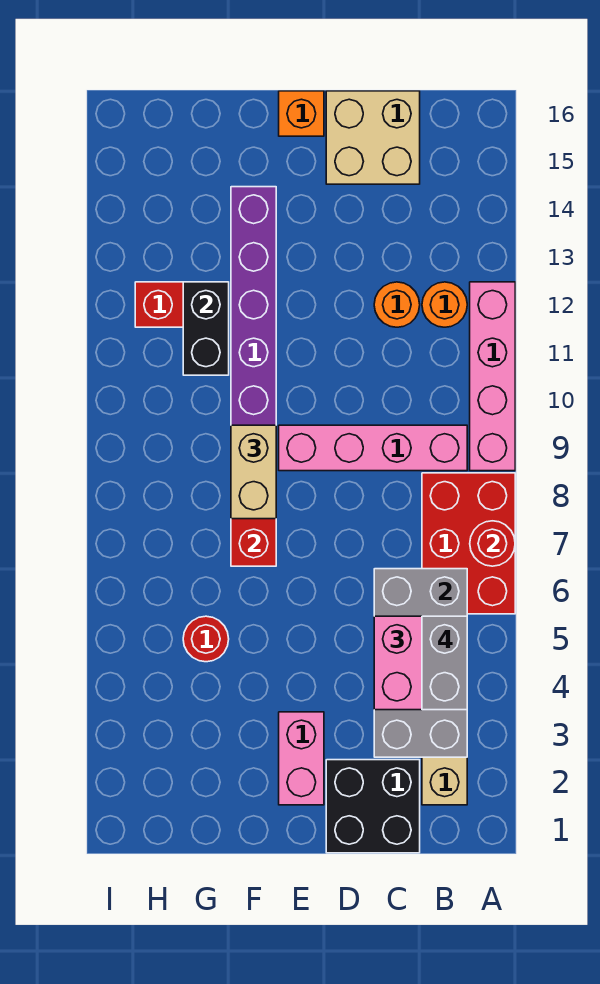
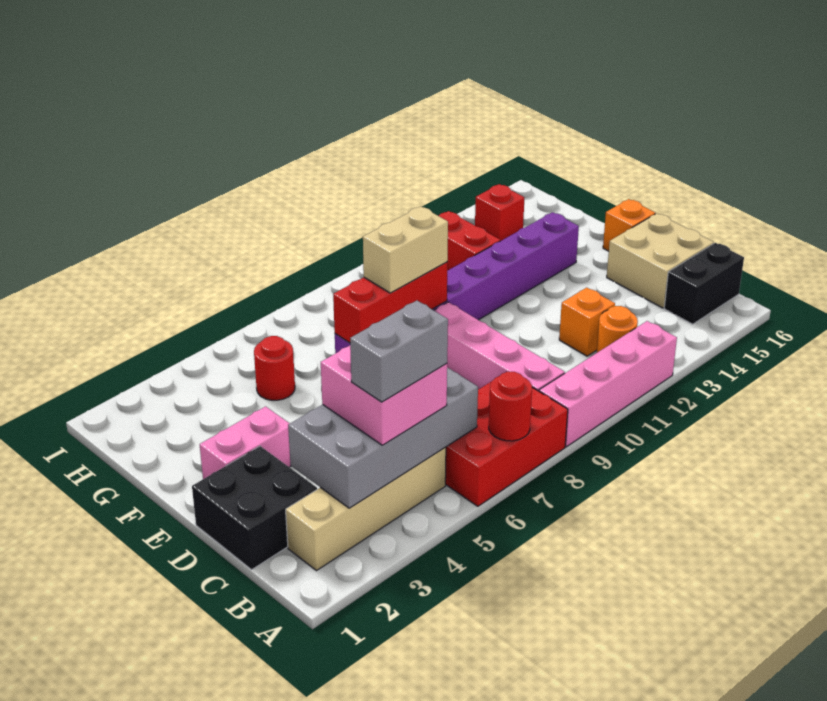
orange 1x1 round brick [374,282,420,327] -> orange 1x1 brick [559,288,615,356]
black 1x2 brick [183,282,229,375] -> black 1x2 brick moved to [664,243,744,324]
none -> red 1x1 brick [475,184,524,241]

